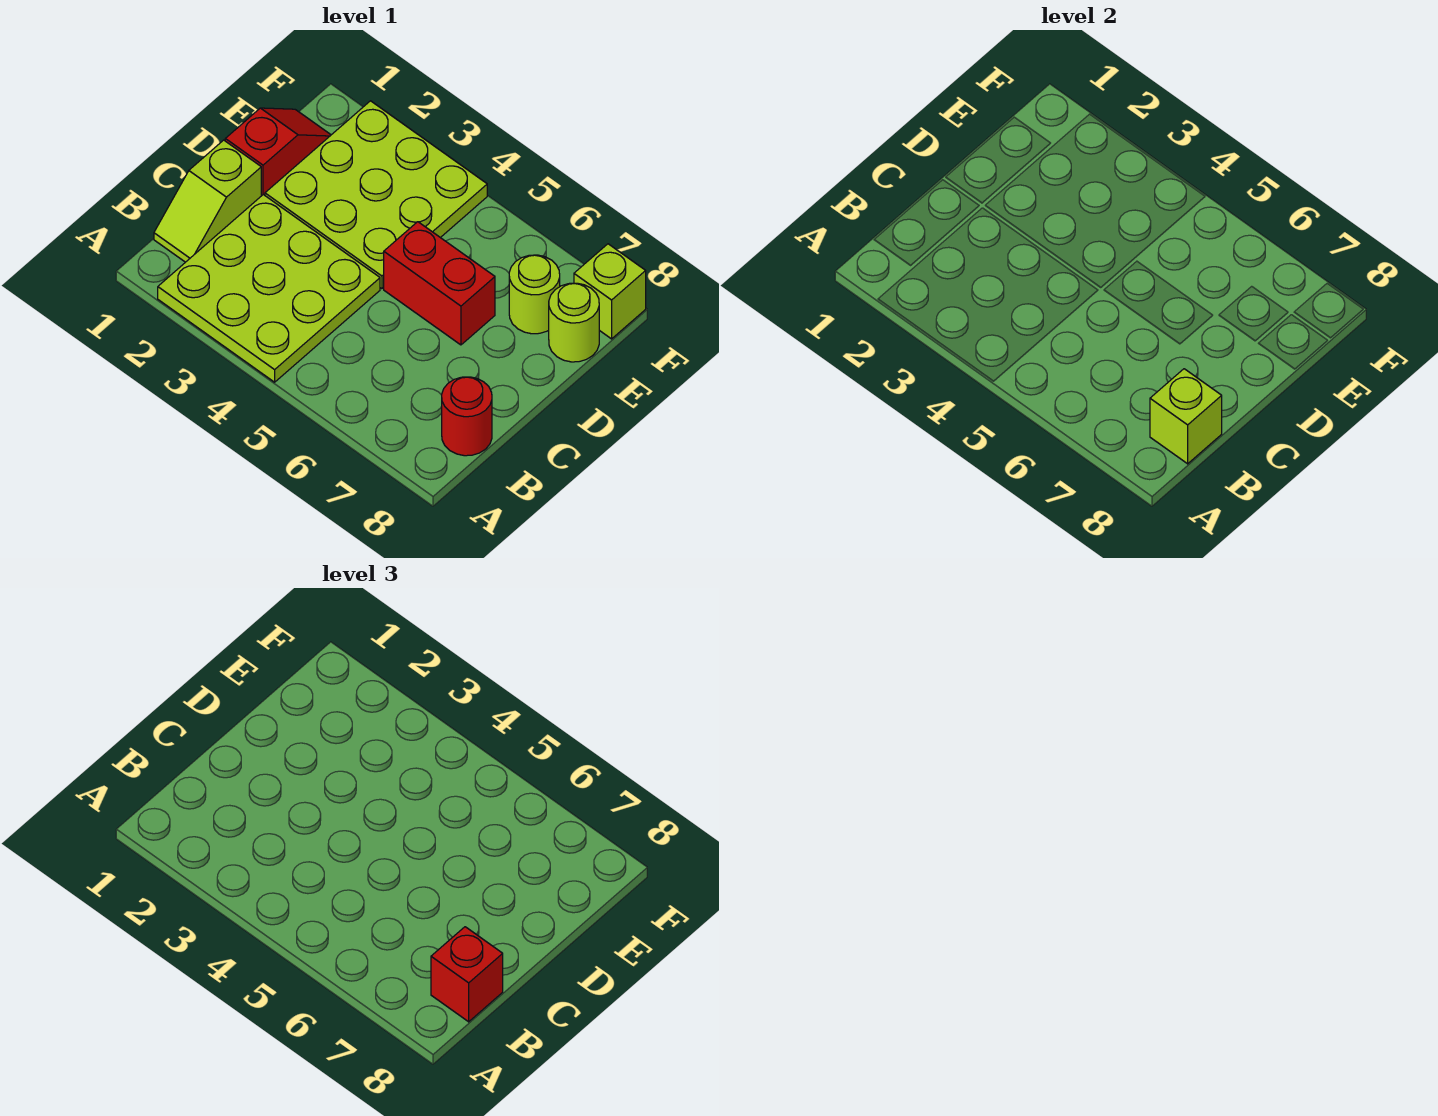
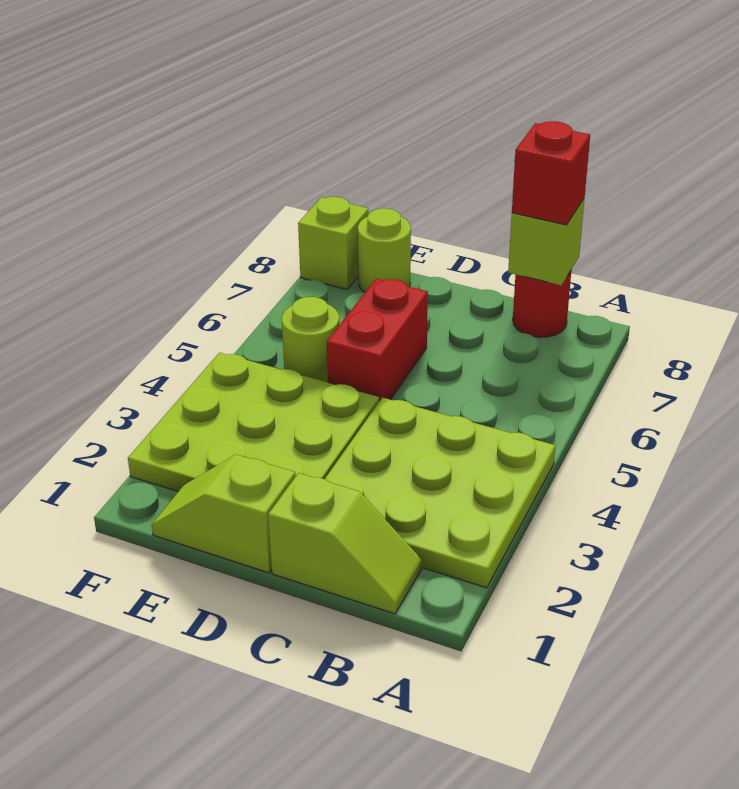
red 1x2 slope [225,108,331,196] -> lime 1x2 slope [152,455,296,573]
lime 1x1 round brick [509,255,560,334] -> lime 1x1 round brick moved to [282,297,339,382]

